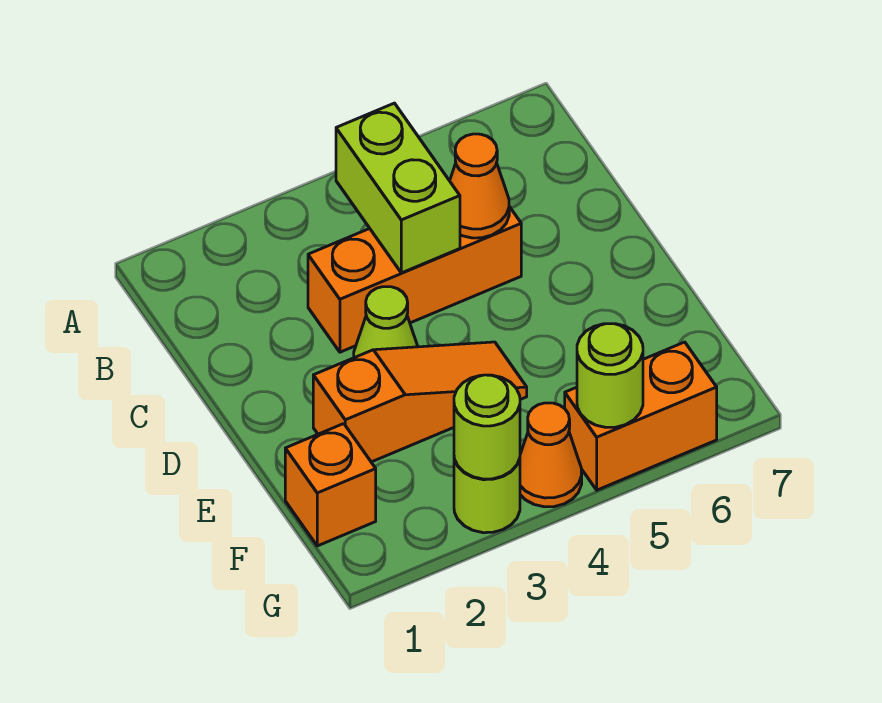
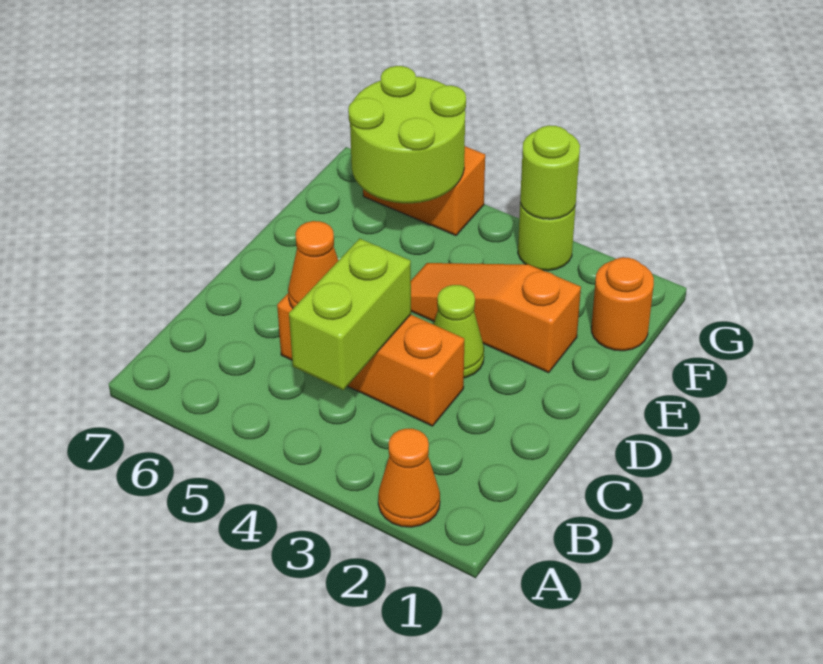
orange 1x1 brick [285,424,376,546] -> orange 1x1 round brick [591,257,654,351]
orange 1x1 cone [520,403,582,507] -> orange 1x1 cone moved to [378,428,440,527]
lime 1x1 round brick [577,324,643,427] -> lime 2x2 round brick [348,66,466,203]

